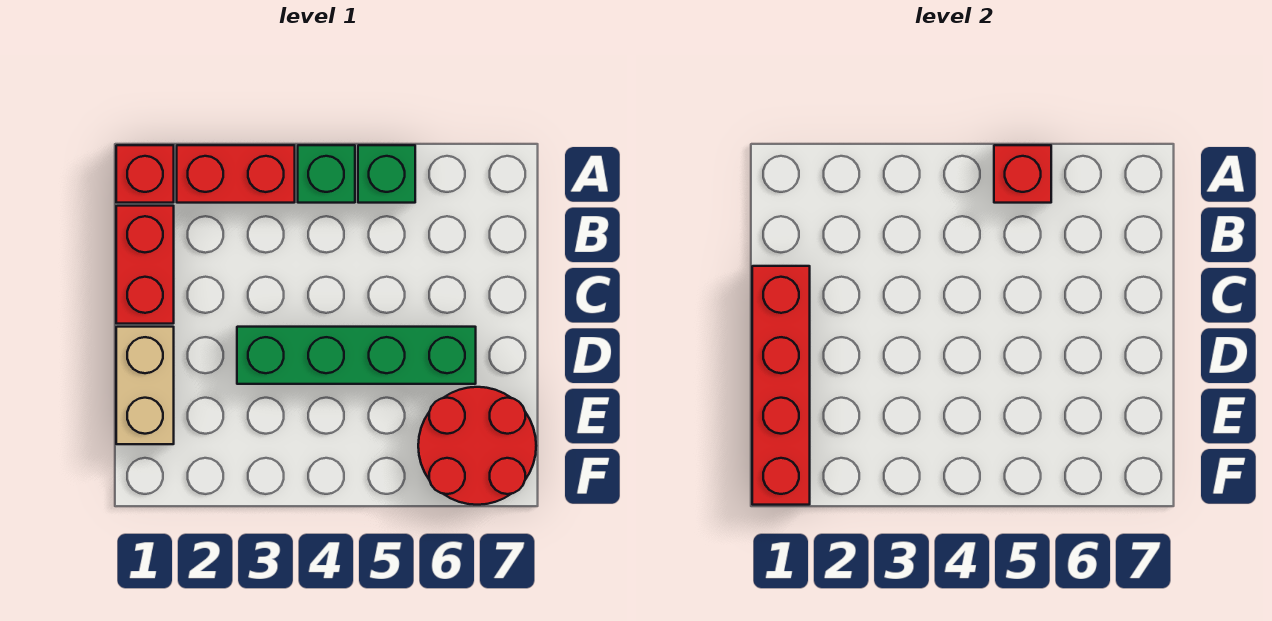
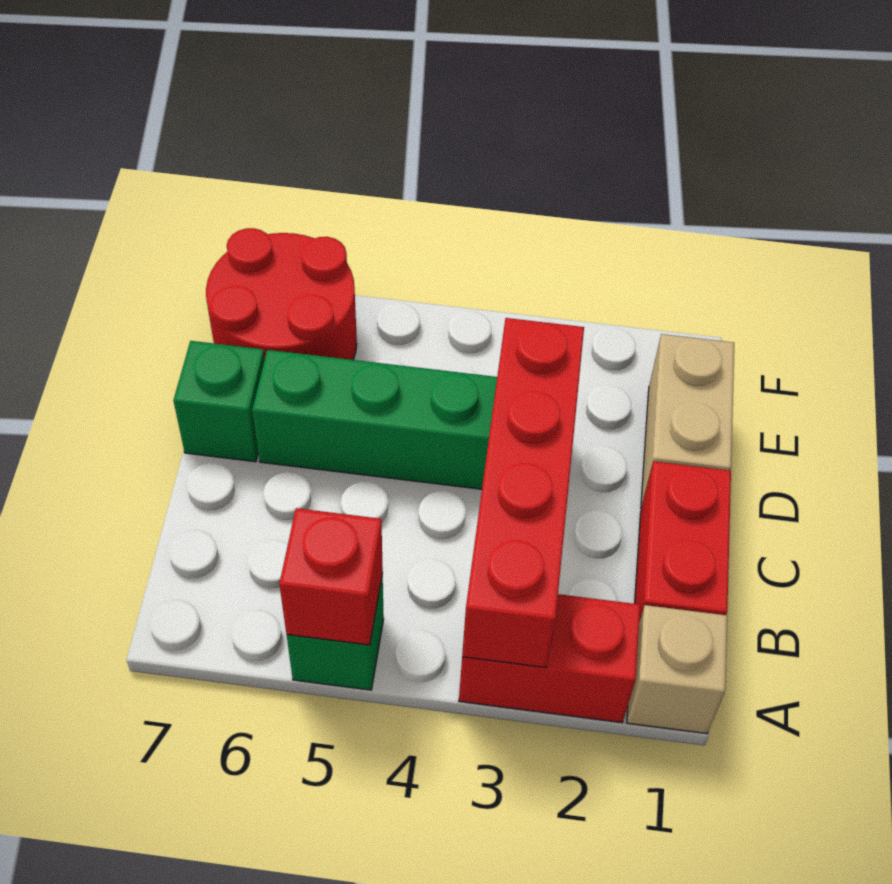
red 1x1 brick [116,145,174,203] -> tan 1x1 brick [627,605,727,734]
green 1x1 brick [298,145,355,203] -> green 1x1 brick moved to [173,341,265,462]
red 1x4 brick [752,266,810,505] -> red 1x4 brick moved to [462,318,584,668]

